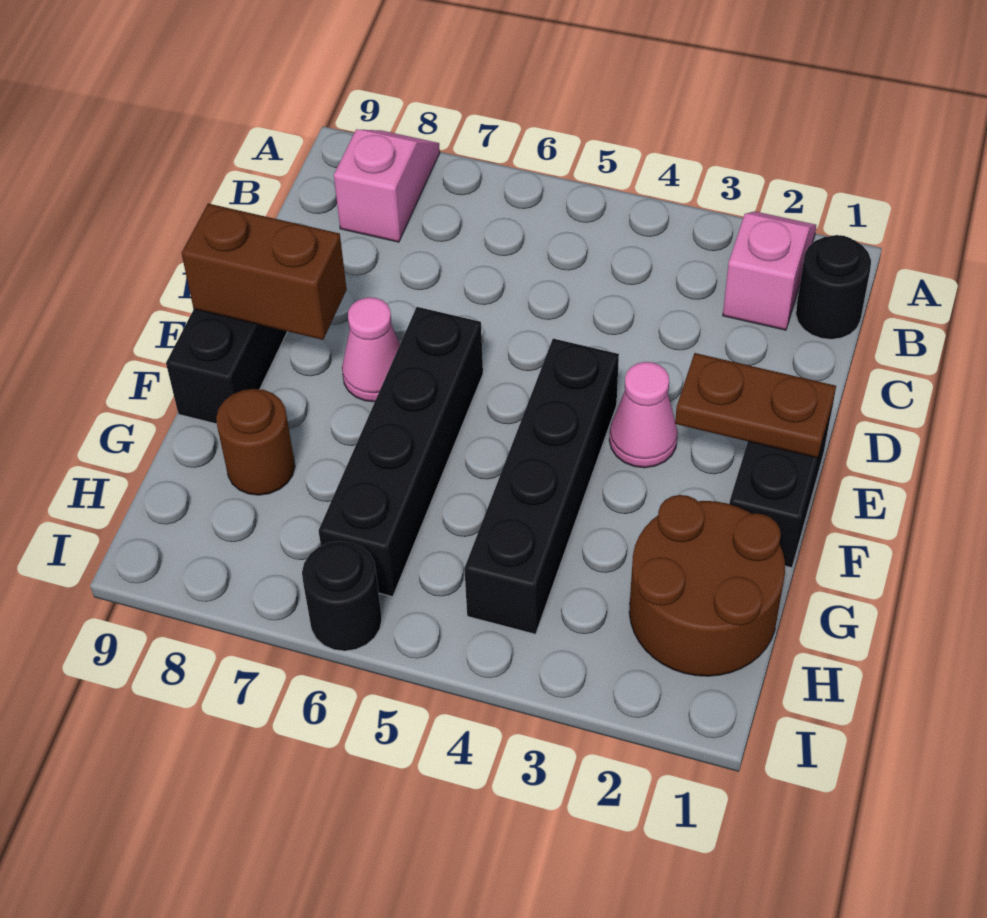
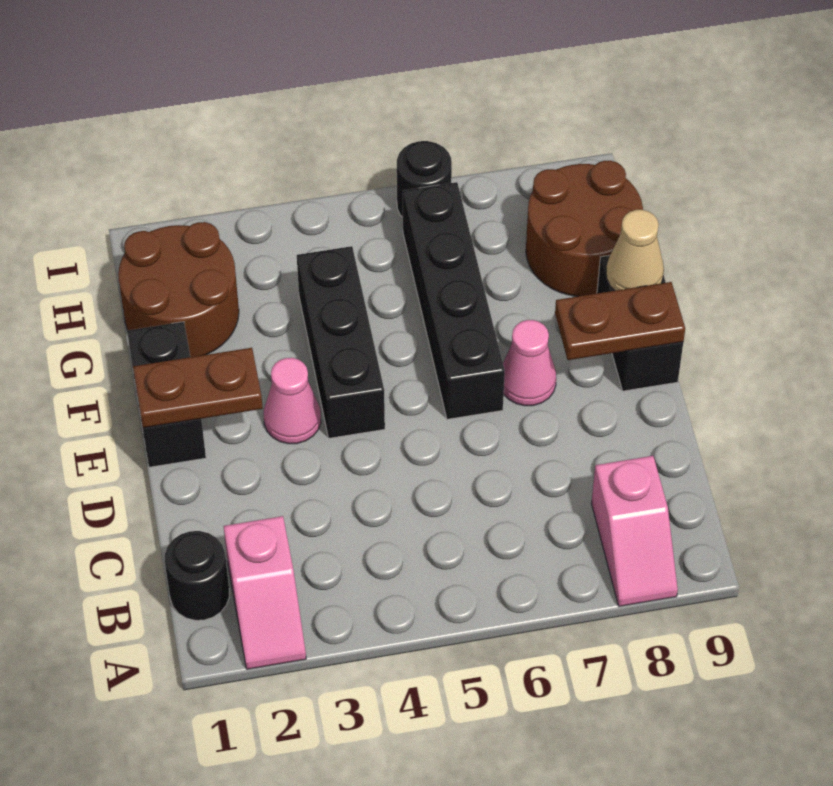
black 1x4 brick [464,339,619,634] -> black 1x3 brick [297,246,385,438]
brown 1x2 brick [181,204,347,340] -> brown 1x2 plate [555,282,685,360]
none -> tan 1x1 cone [606,210,664,291]
brown 1x1 round brick [216,389,295,495] -> brown 2x2 round brick [526,161,643,296]

